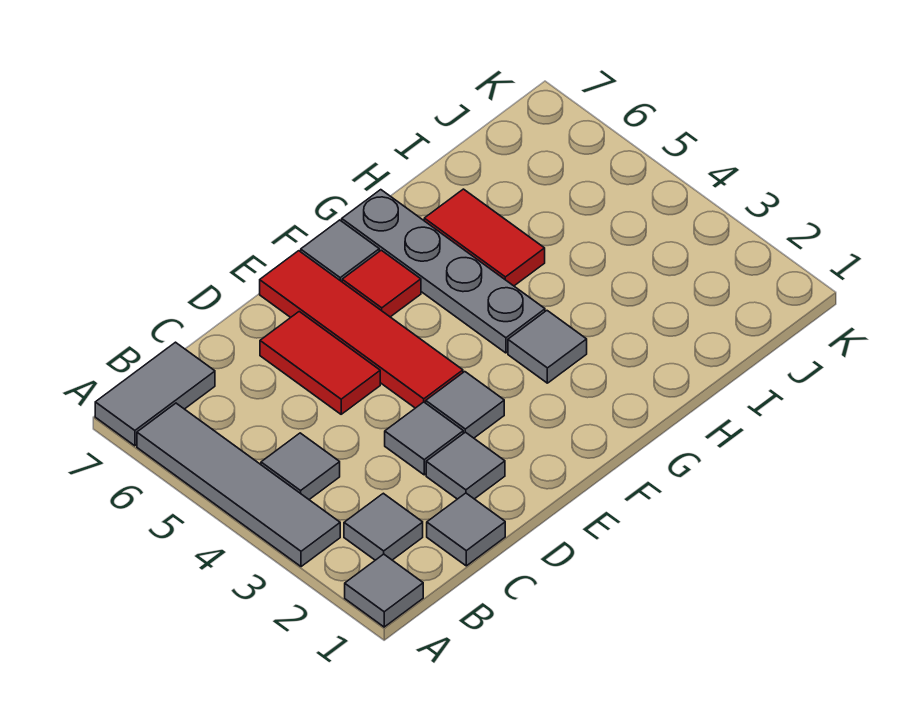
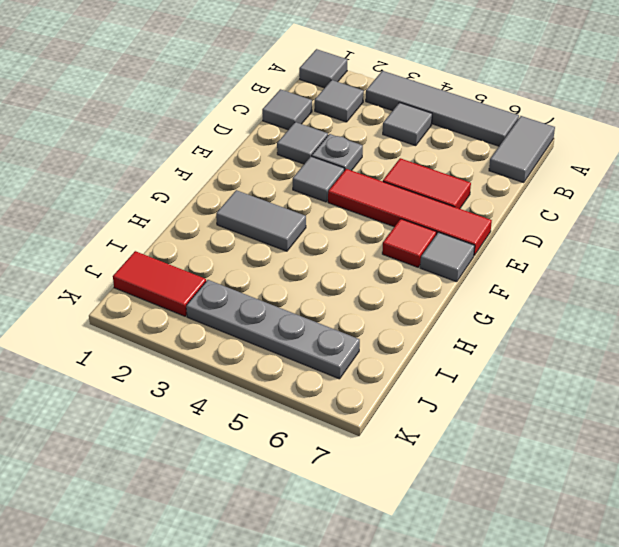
grey 1x1 tile [385,402,463,475] -> grey 1x1 plate [312,134,363,171]
grey 1x1 tile [508,311,587,383] -> grey 1x2 tile [216,190,306,251]
grey 1x4 plate [342,190,545,353] -> grey 1x4 plate moved to [186,280,360,379]
red 1x2 tile [424,189,545,286] -> red 1x2 tile moved to [113,251,206,316]

